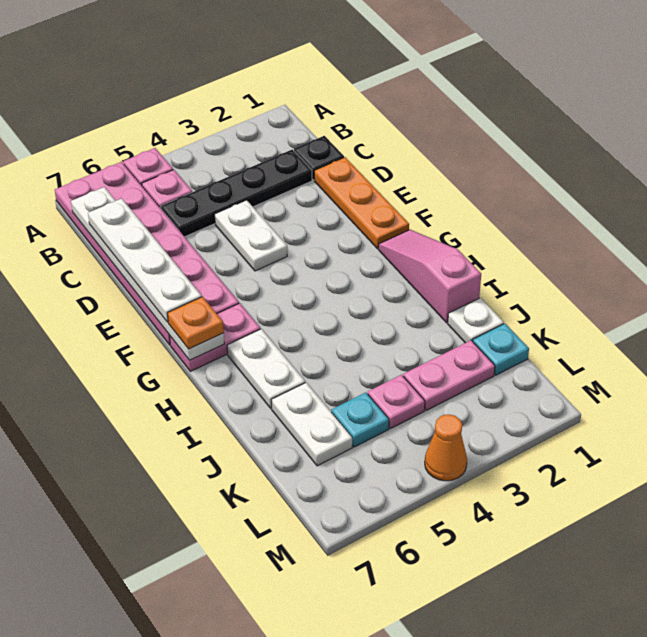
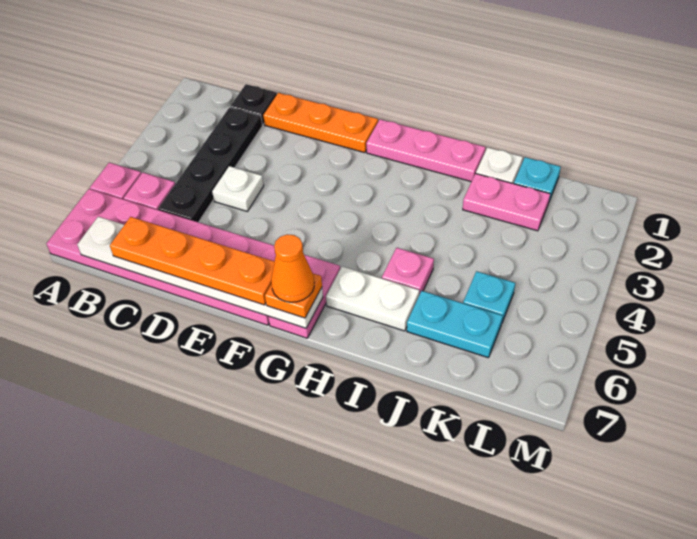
white 1x4 plate [88,199,202,322] -> orange 1x4 plate [110,217,274,305]
white 1x2 plate [215,200,287,271] -> white 1x1 plate [212,166,264,211]
pink 1x3 slope [379,230,481,323] -> pink 1x3 plate [366,119,485,182]
white 1x2 plate [271,383,352,466] -> cyan 1x2 plate [407,291,503,358]
pink 1x2 plate [403,340,495,411] -> pink 1x2 plate turned to [463,173,550,231]
pink 1x1 plate [368,375,425,429] -> pink 1x1 plate moved to [382,248,434,295]
orange 1x1 cone [425,414,467,481] -> orange 1x1 cone moved to [271,234,314,302]

